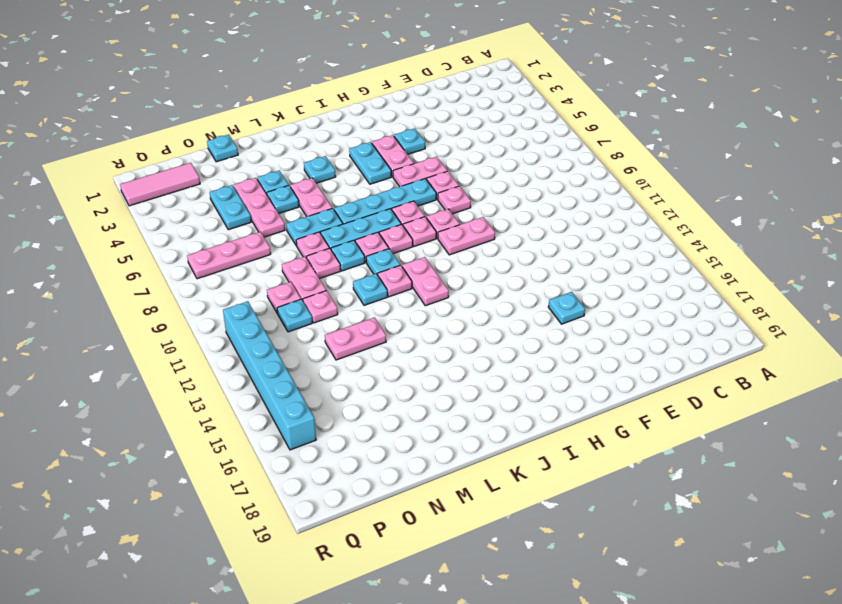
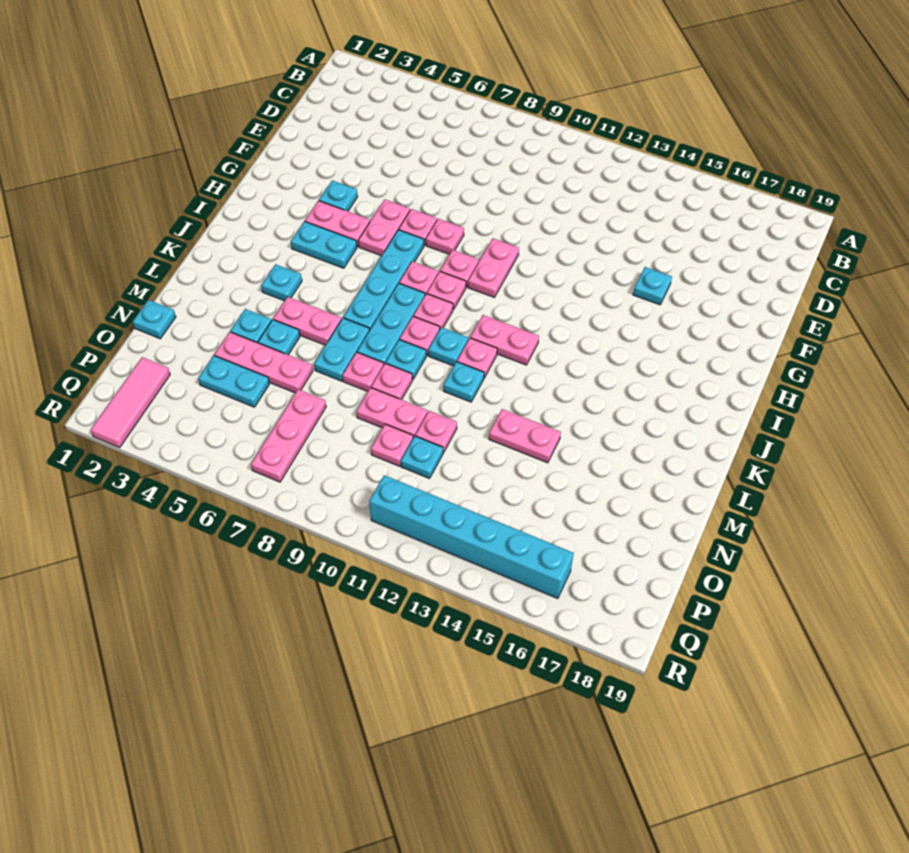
pink 1x2 plate [325,318,386,360] -> pink 1x2 plate turned to [489,409,561,463]

